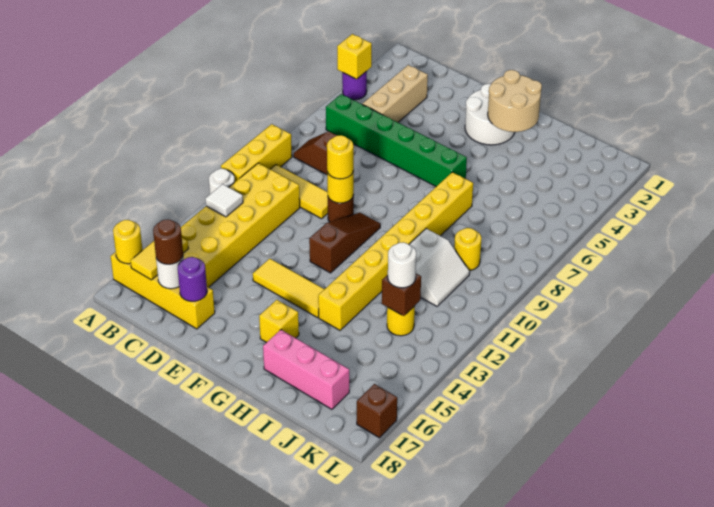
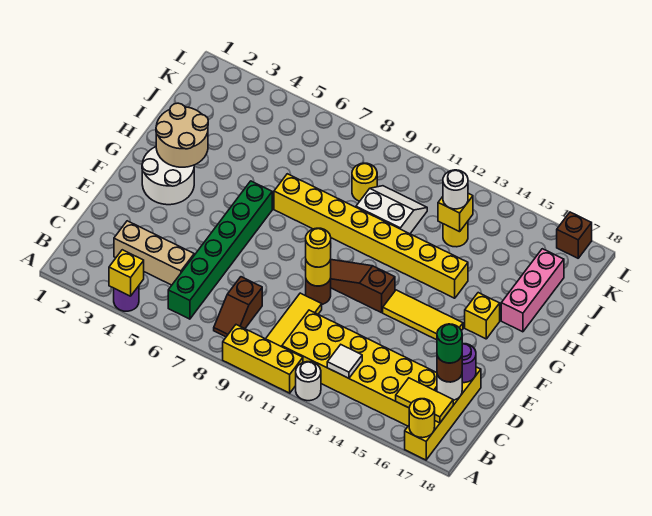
none -> green 1x1 round brick [437,324,462,363]
yellow 1x3 tile [253,259,324,318] -> yellow 1x3 tile turned to [383,290,463,340]
brown 1x1 brick [382,274,421,316] -> yellow 1x1 brick [438,193,473,232]

